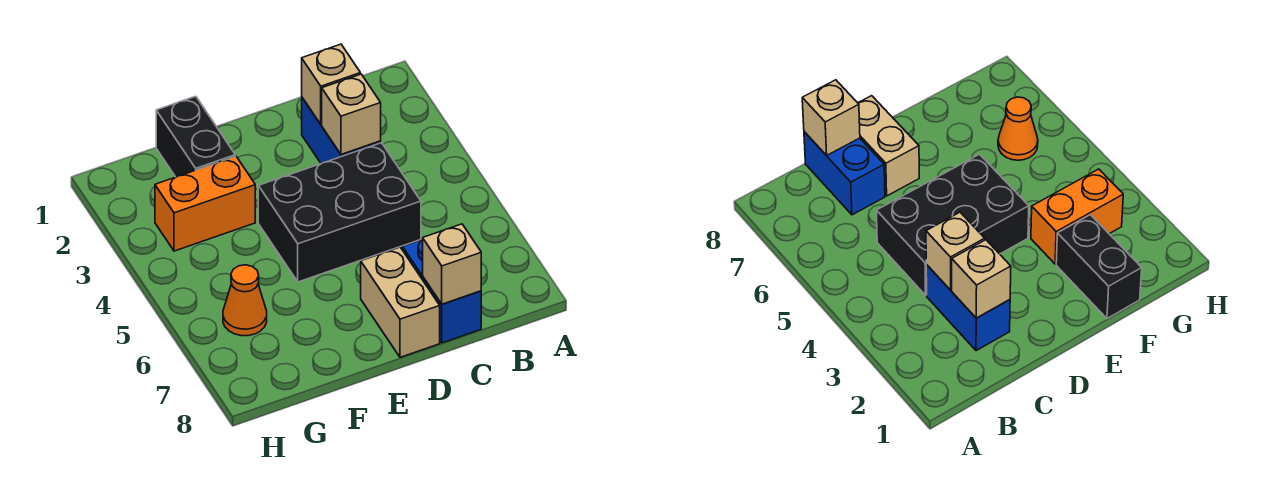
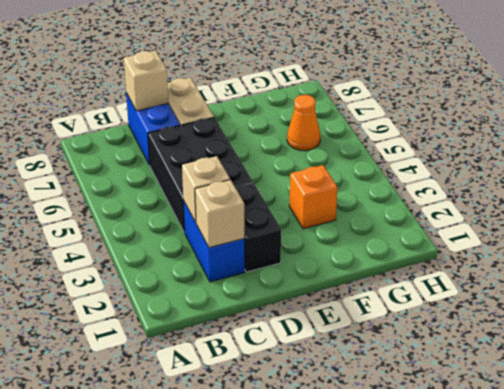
black 2x3 brick [258,143,421,282] -> black 2x3 brick turned to [148,117,253,232]
black 1x2 brick [156,96,235,177] -> black 1x2 brick moved to [235,183,281,272]
orange 1x2 brick [155,156,255,251] -> orange 1x1 brick [289,165,337,229]

